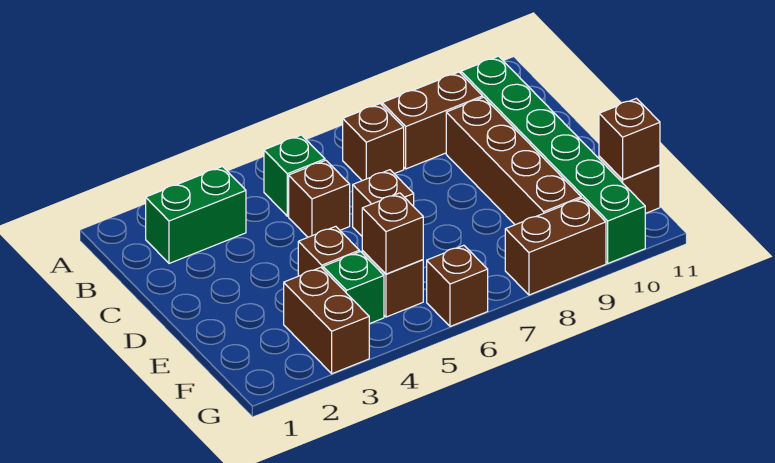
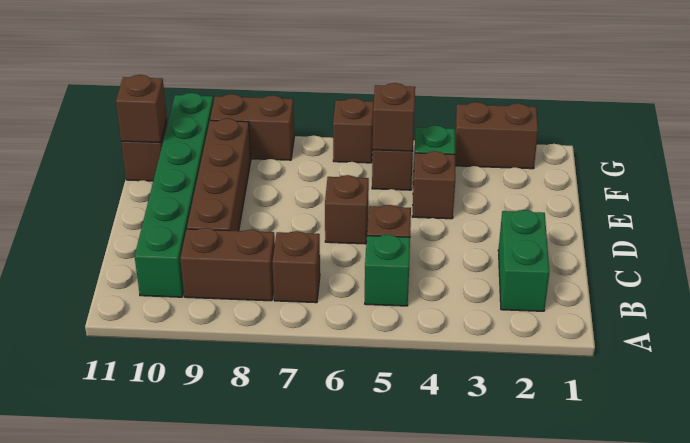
green 1x2 brick [146,167,246,263] -> green 1x2 brick turned to [498,210,549,311]
brown 1x2 brick [284,267,369,374] -> brown 1x2 brick turned to [455,102,538,169]

